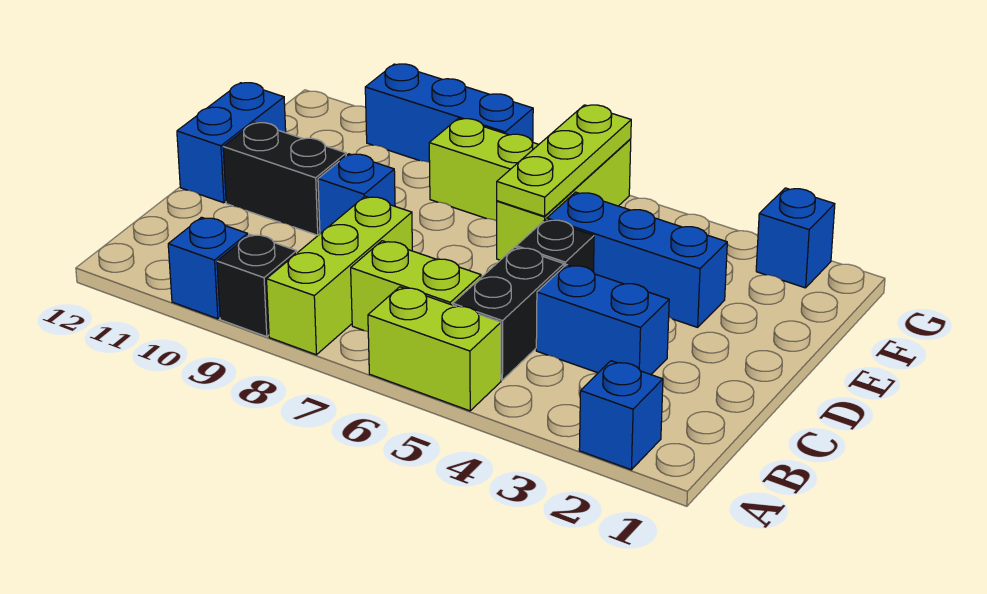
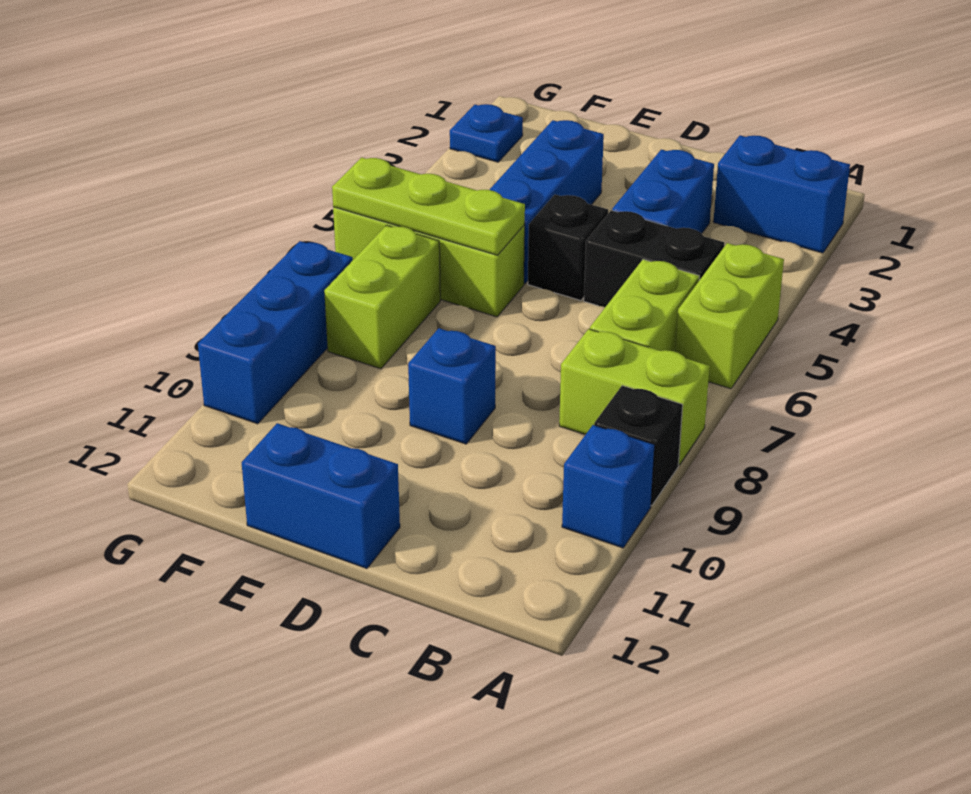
blue 1x1 brick [579,361,663,470] -> blue 1x2 brick [713,135,850,253]
lime 1x3 brick [267,196,412,355] -> lime 1x2 brick [559,329,710,465]
black 1x2 brick [223,123,346,235] -> none
blue 1x1 brick [756,188,835,288] -> blue 1x1 plate [450,104,523,162]

